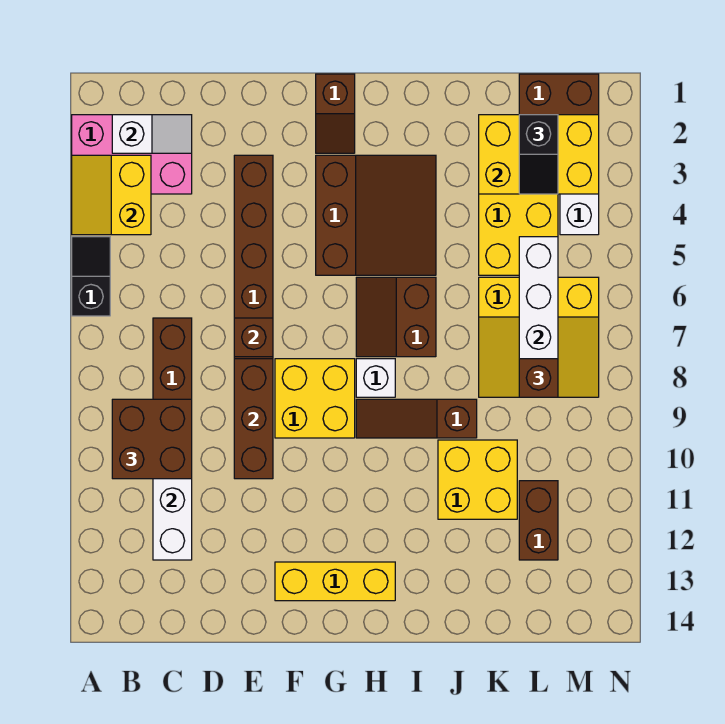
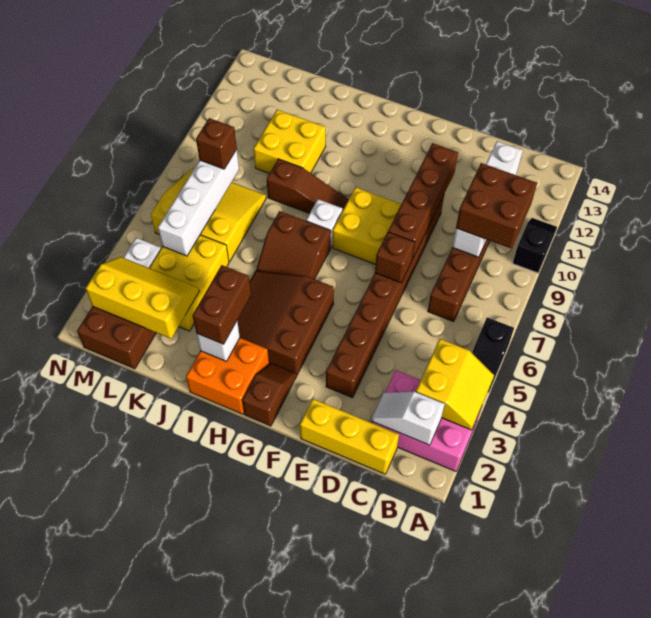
brown 1x3 brick [234,359,273,479] -> brown 1x4 brick [388,143,458,259]
yellow 1x3 brick [275,562,395,601] -> yellow 1x3 brick moved to [300,399,399,474]
none -> orange 2x2 brick [186,338,269,414]
brown 2x2 slope [356,277,436,357] -> brown 2x2 slope turned to [256,211,331,279]
none -> white 1x1 brick [197,321,240,361]
yellow 2x3 brick [479,115,599,194] -> yellow 2x3 slope [86,257,199,339]
black 1x2 slope [519,115,558,194] -> black 1x2 slope moved to [513,218,557,273]
brown 1x2 brick [519,481,558,560] -> brown 1x2 brick moved to [193,265,251,344]

